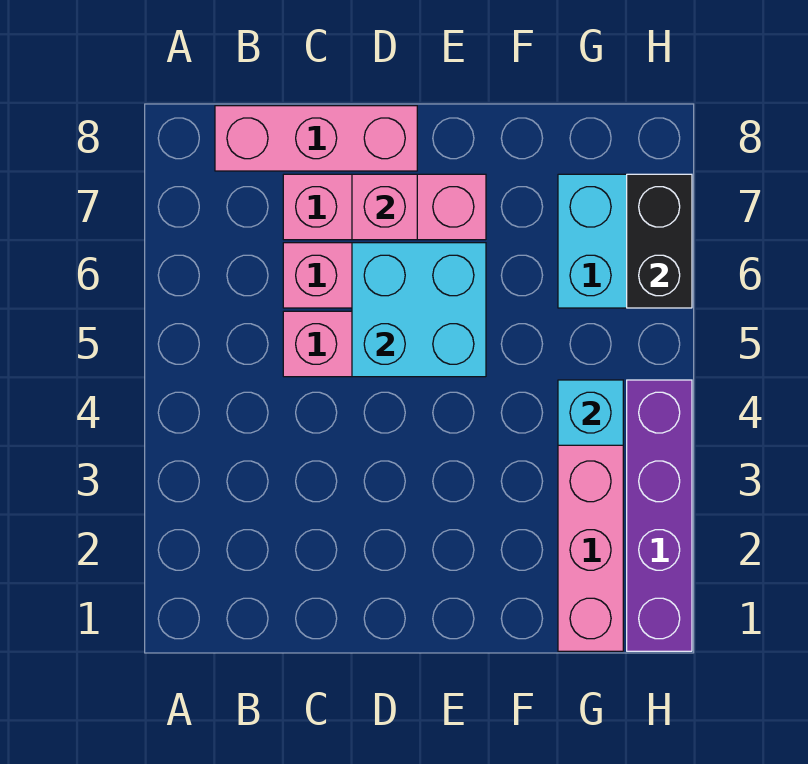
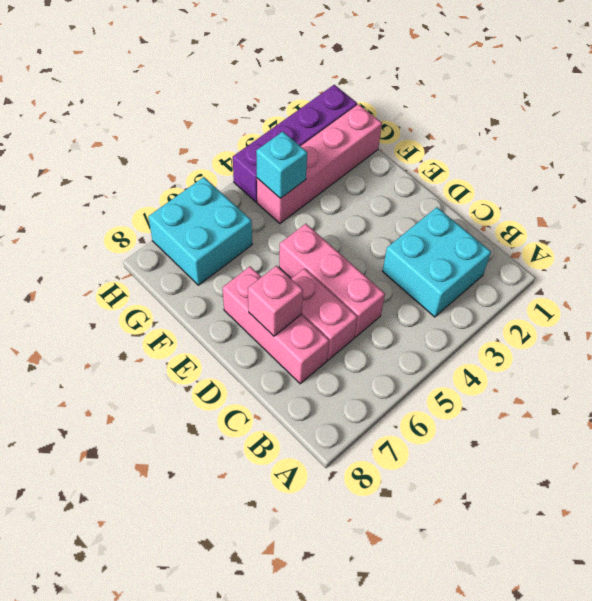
pink 1x3 brick [215,106,417,171] -> none
cyan 2x2 brick [352,243,486,377] -> cyan 2x2 brick moved to [383,207,491,317]
black 1x2 brick [627,174,692,308] -> none

